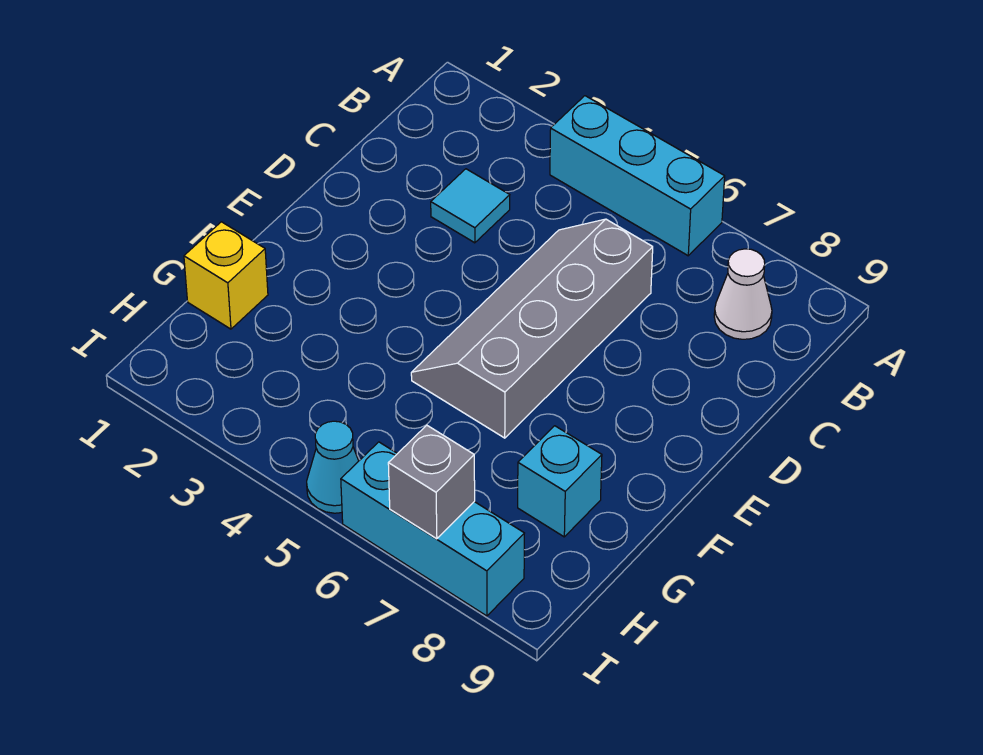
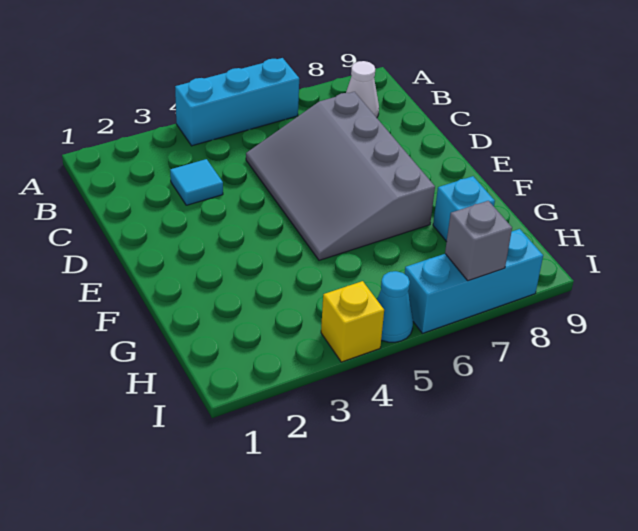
grey 2x4 slope [411,219,653,438] -> grey 3x4 slope [246,92,435,260]
yellow 1x1 brick [184,222,268,329] -> yellow 1x1 brick moved to [321,281,384,362]

